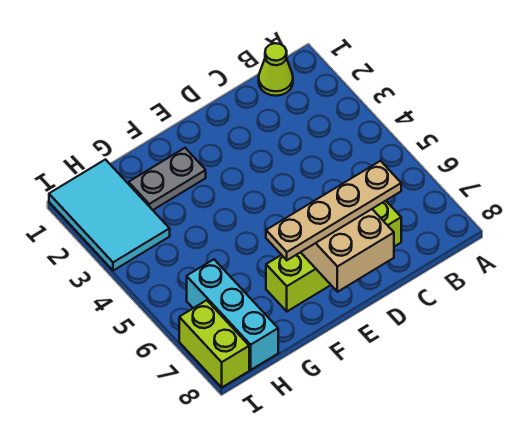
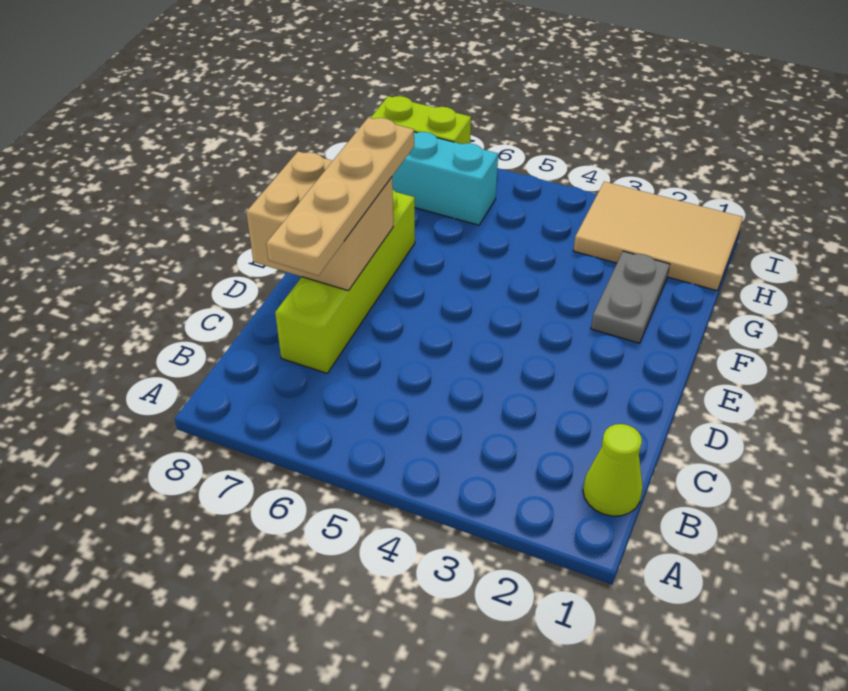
cyan 2x3 tile [49,160,170,271] -> tan 2x3 tile [573,182,743,291]

